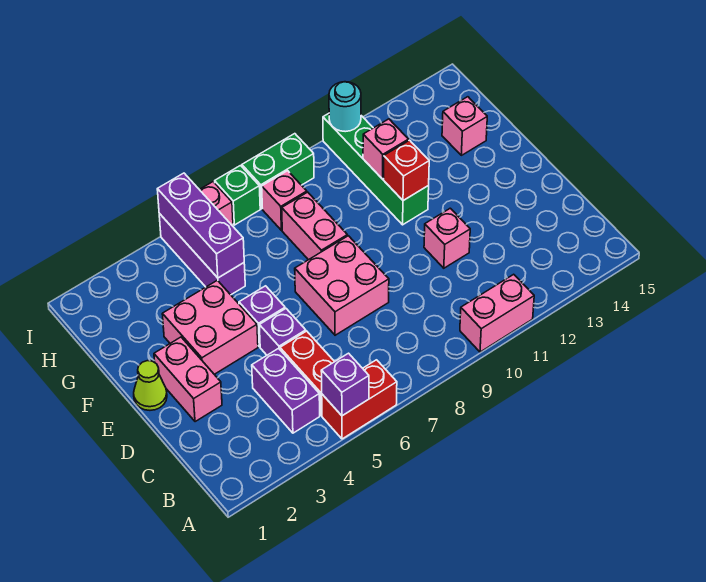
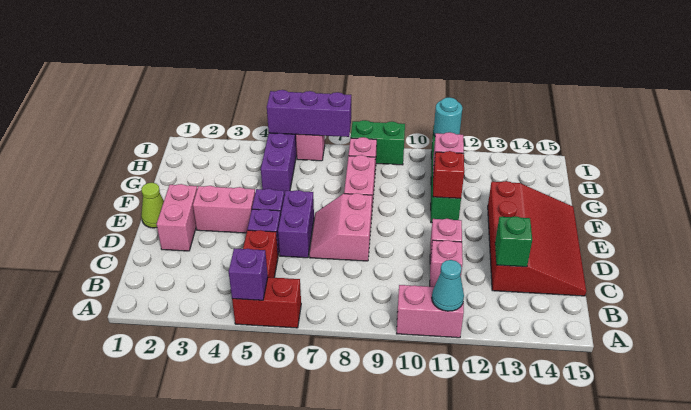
none -> cyan 1x1 cone [432,260,464,311]
purple 1x2 brick [252,348,320,433] -> purple 1x2 brick moved to [278,190,314,258]
none -> red 3x4 slope [488,181,586,296]
pink 2x2 brick [295,236,389,335] -> pink 2x2 slope [309,193,372,261]
pink 2x2 brick [162,280,258,374] -> pink 1x2 brick [193,186,255,233]
purple 1x3 brick [157,173,244,278] -> purple 1x3 brick turned to [267,90,351,137]
pink 1x1 brick [442,97,487,155] -> pink 1x1 brick moved to [430,240,463,287]
green 1x1 brick [215,166,260,225] -> green 1x1 brick moved to [495,216,532,267]

